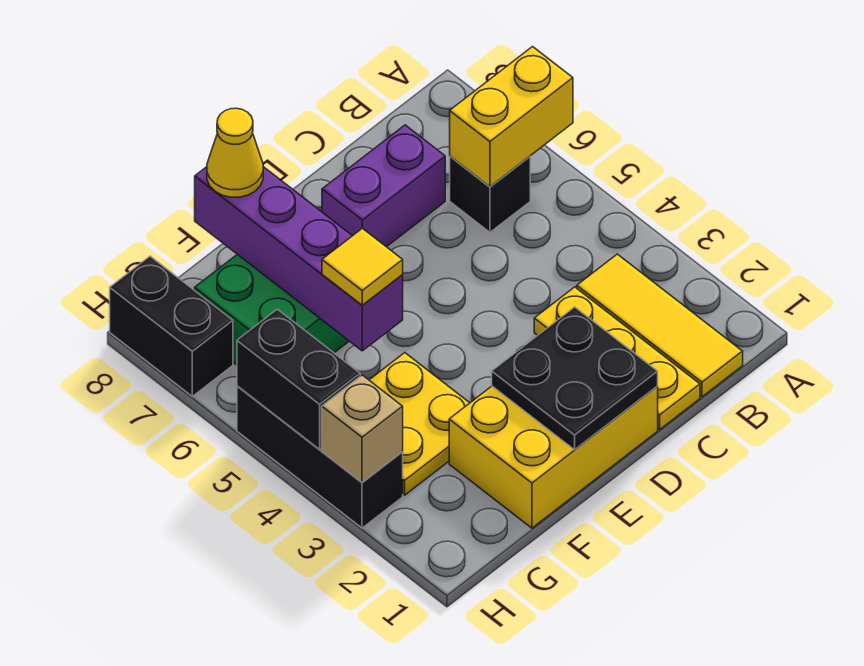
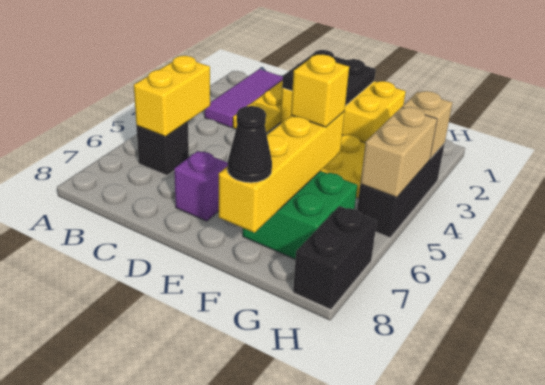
yellow 1x2 brick [450,47,573,187] -> yellow 1x2 brick turned to [134,56,210,136]
yellow 1x3 tile [577,254,743,397] -> purple 1x3 tile [205,69,283,127]
purple 1x2 brick [322,125,445,247] -> purple 1x1 brick [174,151,228,221]
purple 1x4 brick [195,167,403,351] -> yellow 1x4 brick [219,111,345,233]
yellow 1x1 tile [322,228,403,305] -> yellow 1x1 brick [291,54,349,127]
yellow 1x1 cone [207,108,263,197] -> black 1x1 cone [227,106,272,183]
black 1x2 brick [237,309,360,450] -> tan 1x2 brick [360,107,437,197]

